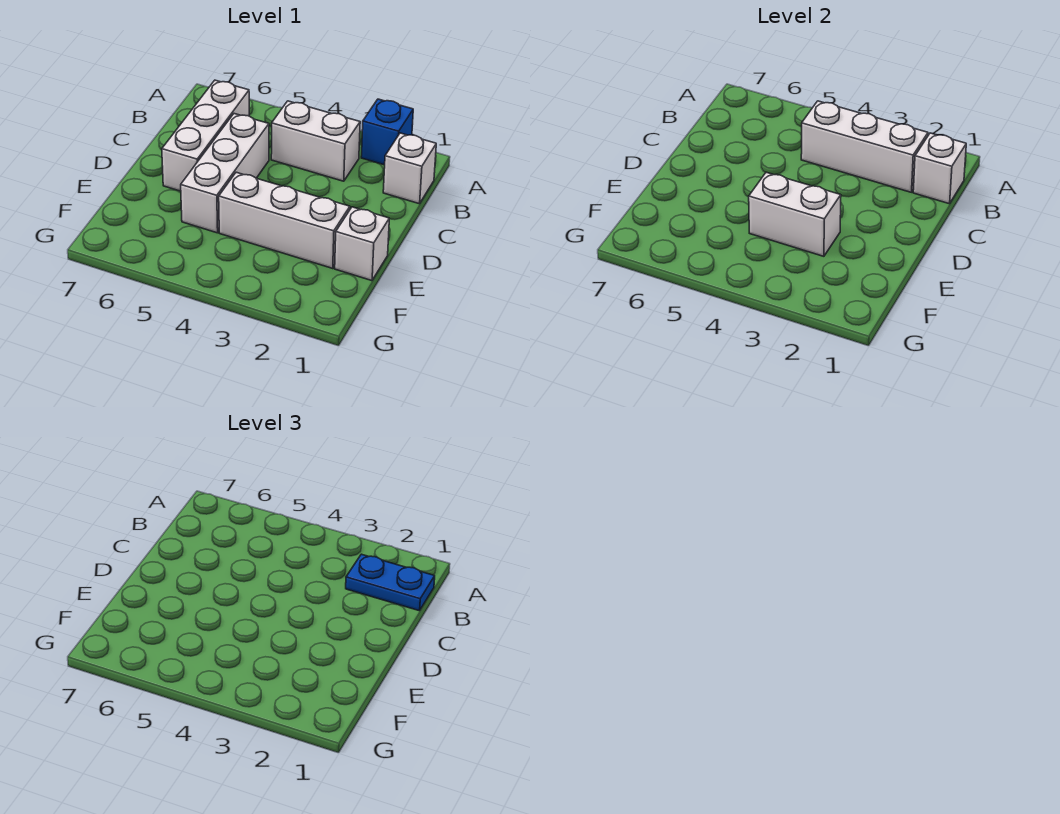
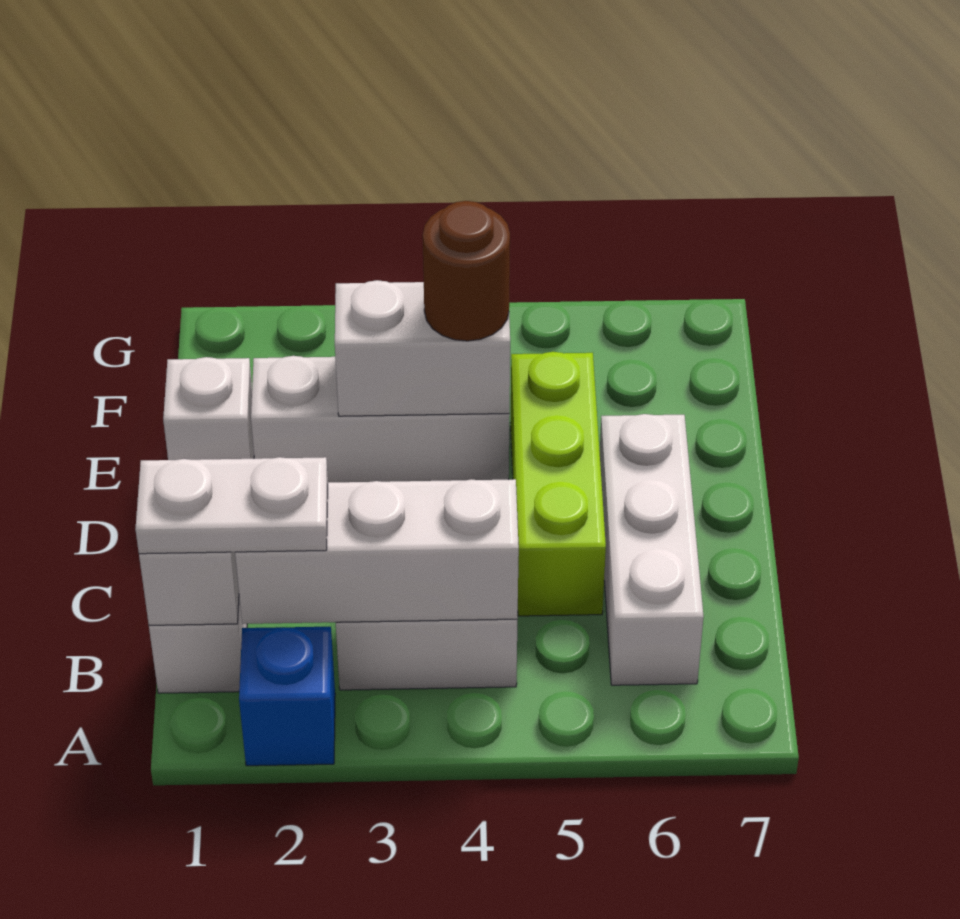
blue 1x2 plate [346,554,435,611] -> white 1x2 plate [135,457,328,554]
white 1x3 brick [181,114,269,233] -> lime 1x3 brick [510,352,606,616]
none -> brown 1x1 round brick [423,201,510,341]

